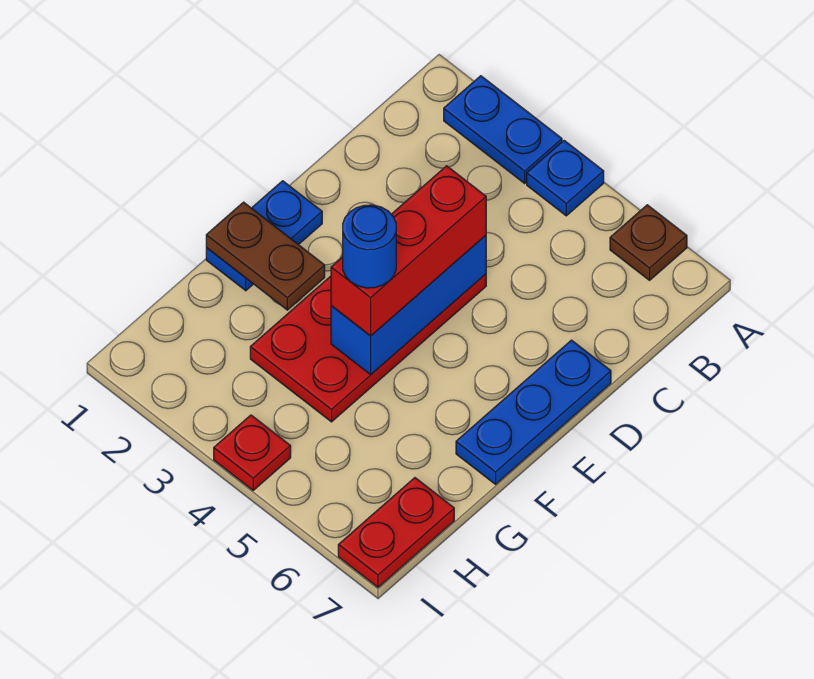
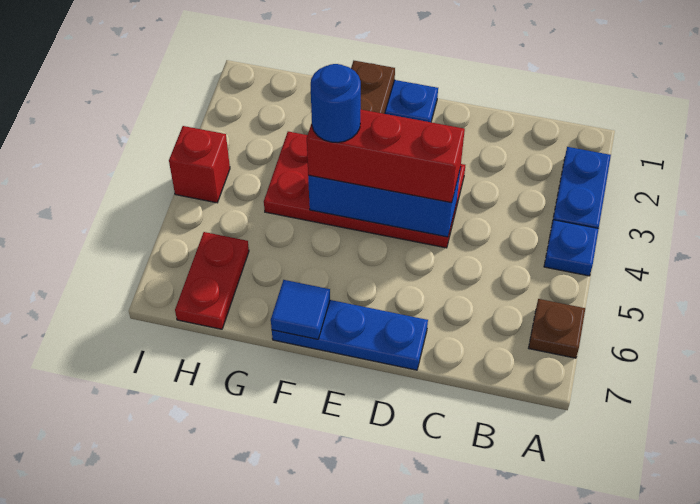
none -> blue 1x1 tile [271,280,330,339]
red 1x2 plate [338,478,454,587] -> red 1x2 plate turned to [175,232,249,329]
red 1x1 plate [214,415,291,490] -> red 1x1 brick [169,126,230,203]

